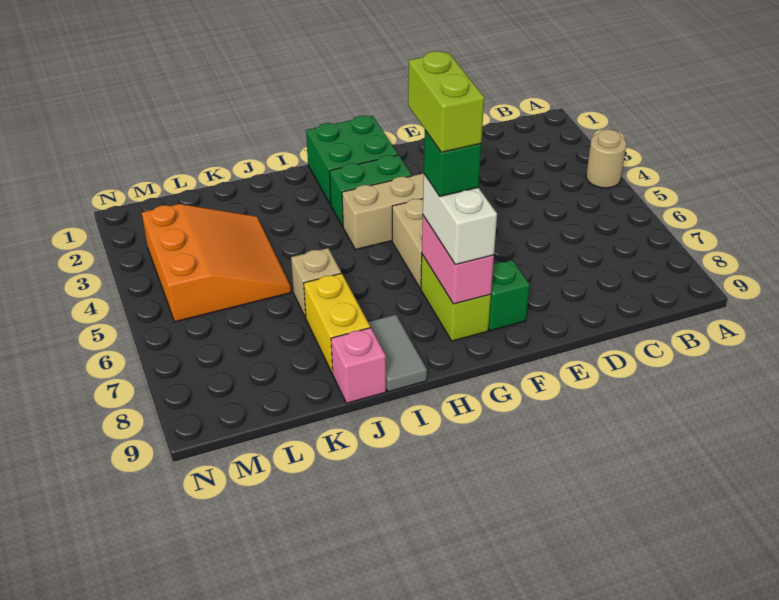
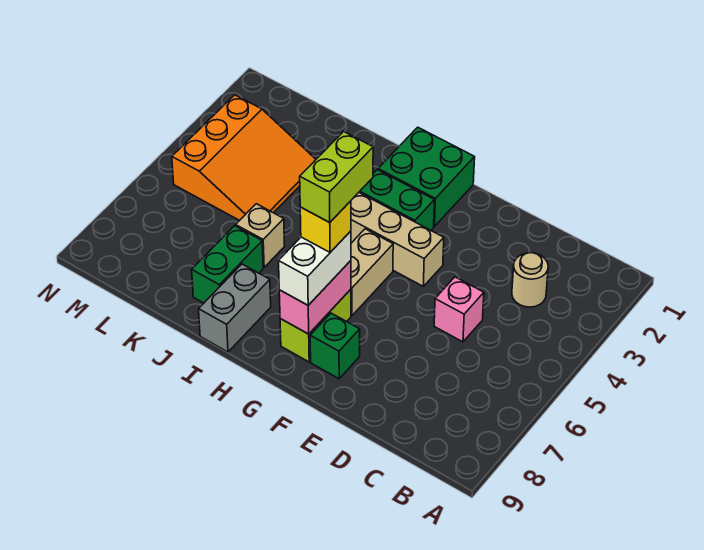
tan 1x1 round brick [586,130,626,188] -> tan 1x1 round brick moved to [512,253,548,307]
green 1x1 brick [424,130,481,196] -> yellow 1x1 brick [300,201,351,252]
grey 1x2 tile [368,315,427,392] -> grey 1x2 brick [199,264,271,352]
yellow 1x2 brick [304,273,370,373] -> green 1x2 brick [192,226,263,303]
pink 1x1 brick [331,328,386,403] -> pink 1x1 brick moved to [434,277,484,342]

